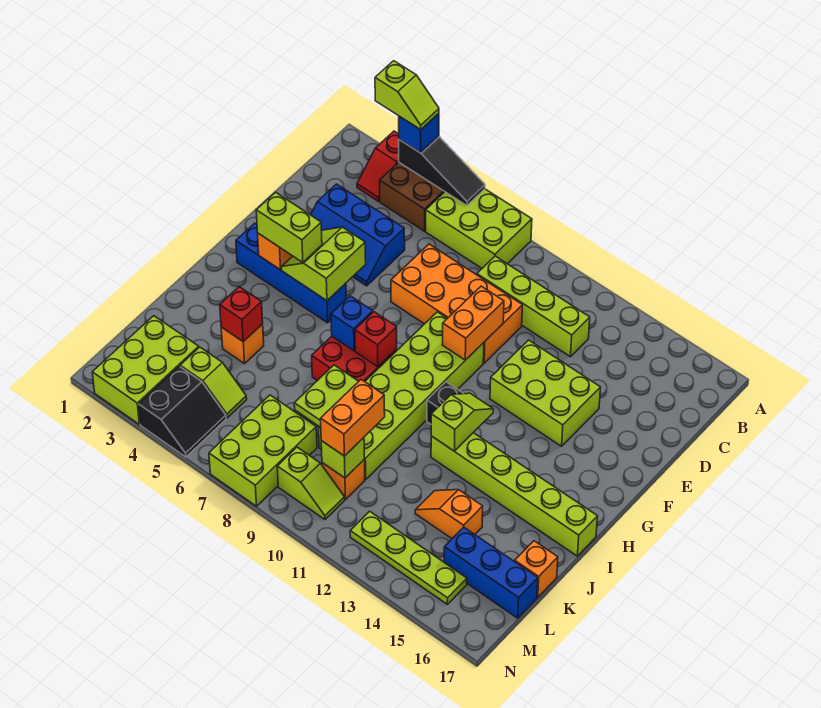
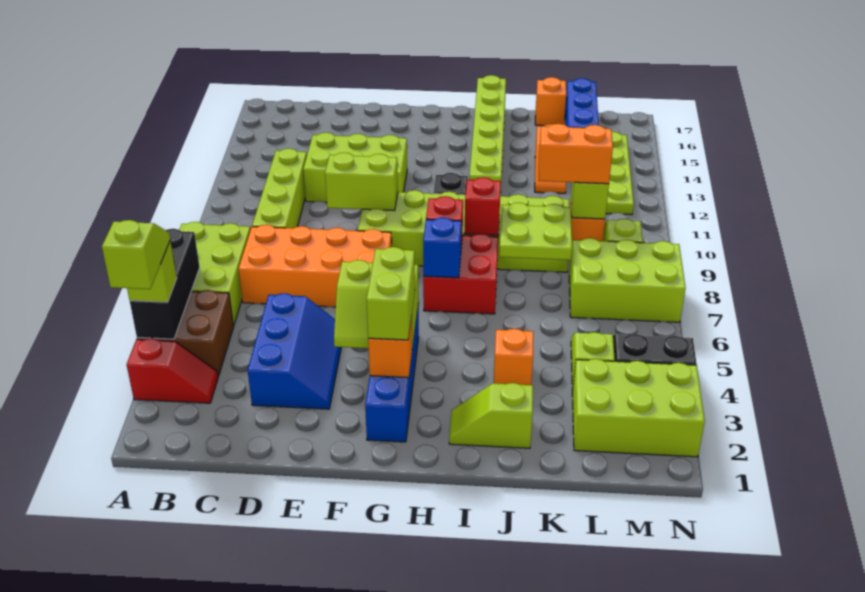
black 1x3 slope [399,136,485,205] -> black 1x3 brick [130,229,200,339]
blue 1x1 brick [399,113,439,153] -> lime 1x1 brick [127,241,177,302]
orange 2x4 brick [391,244,523,363] -> orange 2x4 brick turned to [239,225,392,307]
orange 1x2 brick [442,286,504,360] -> lime 1x2 brick [325,153,398,211]
lime 2x3 brick [490,340,601,446] -> lime 2x3 brick turned to [303,132,407,202]
lime 1x2 slope [431,393,493,451] -> lime 1x2 slope moved to [449,383,533,448]
red 1x1 brick [220,287,263,342] -> red 1x1 brick moved to [464,177,501,235]

